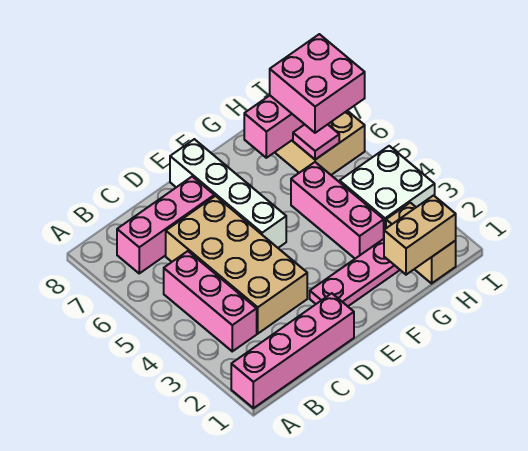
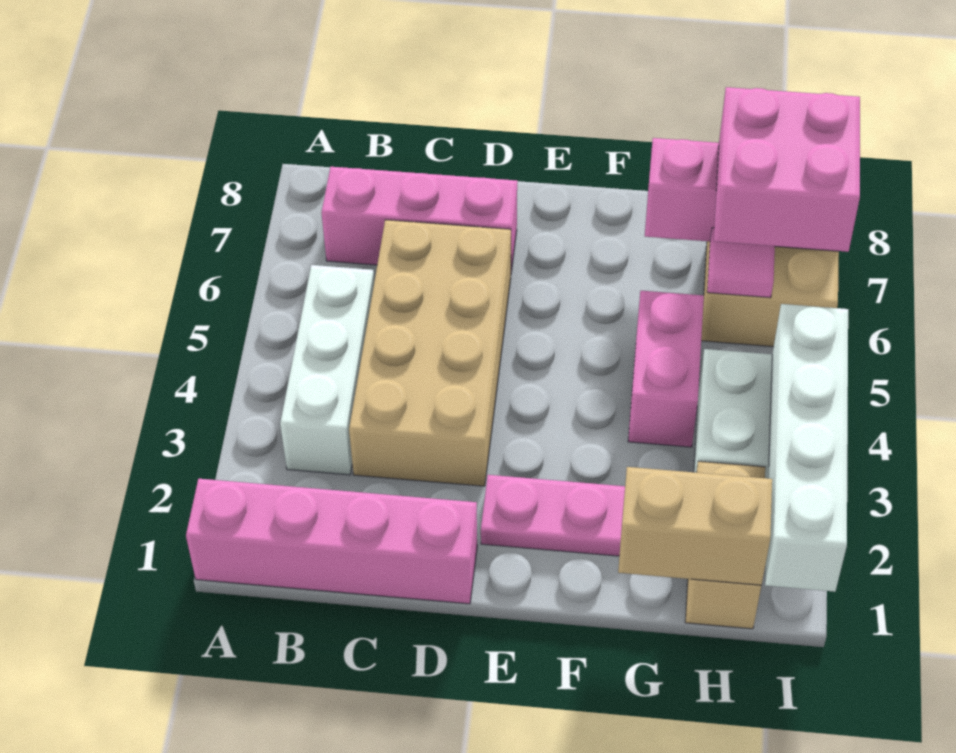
pink 1x3 brick [164,251,257,351] -> white 1x3 brick [280,265,374,475]
white 1x4 brick [170,139,286,248] -> white 1x4 brick moved to [765,304,848,592]
pink 1x3 brick [291,162,384,259] -> pink 1x2 brick [628,291,704,447]

